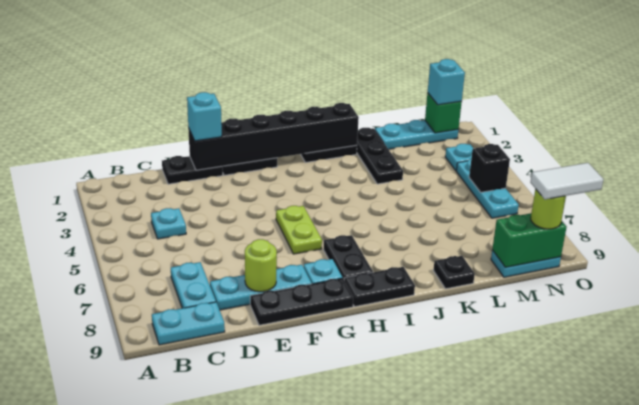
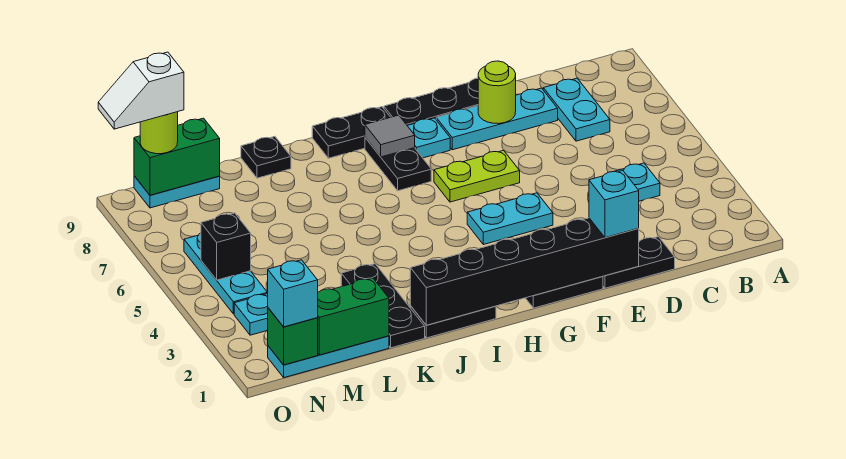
cyan 1x2 plate [152,302,225,345] -> cyan 1x2 plate moved to [467,193,553,245]
lime 1x2 plate [276,206,322,254] -> lime 1x2 plate turned to [434,151,520,202]
none -> grey 1x1 tile [365,115,415,157]
none -> green 1x2 brick [318,278,389,355]
white 1x2 tile [530,163,604,199] -> white 1x2 slope [98,52,184,129]

